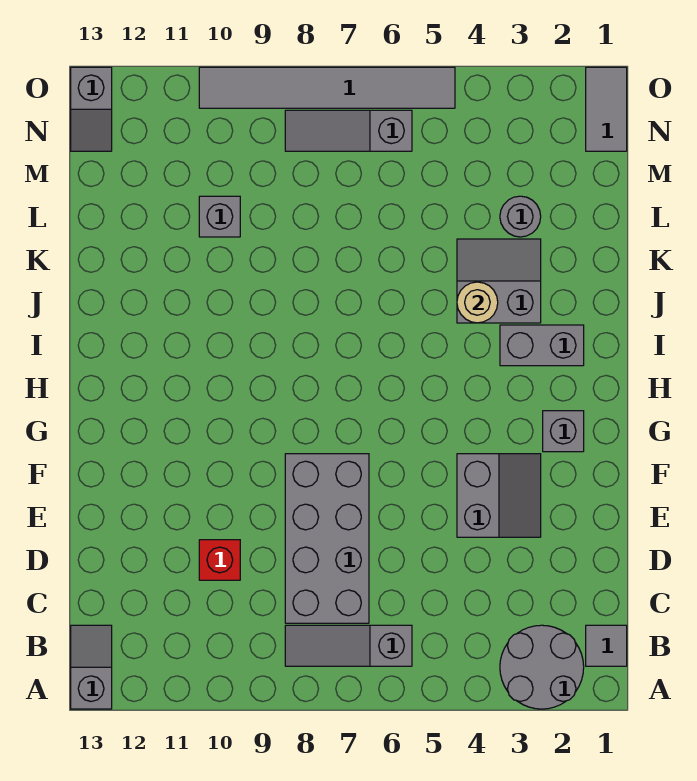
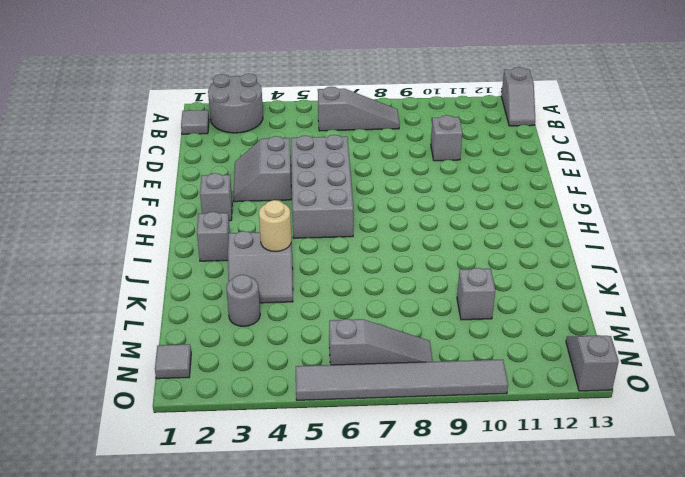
grey 2x4 brick [285,454,369,623] -> grey 2x4 brick moved to [291,135,353,238]
red 1x1 brick [199,540,240,580] -> grey 1x1 brick [431,115,462,161]
grey 1x2 brick [500,325,584,366] -> grey 1x1 brick [197,212,230,261]
grey 1x2 tile [586,67,627,151] -> grey 1x1 tile [155,344,191,379]

